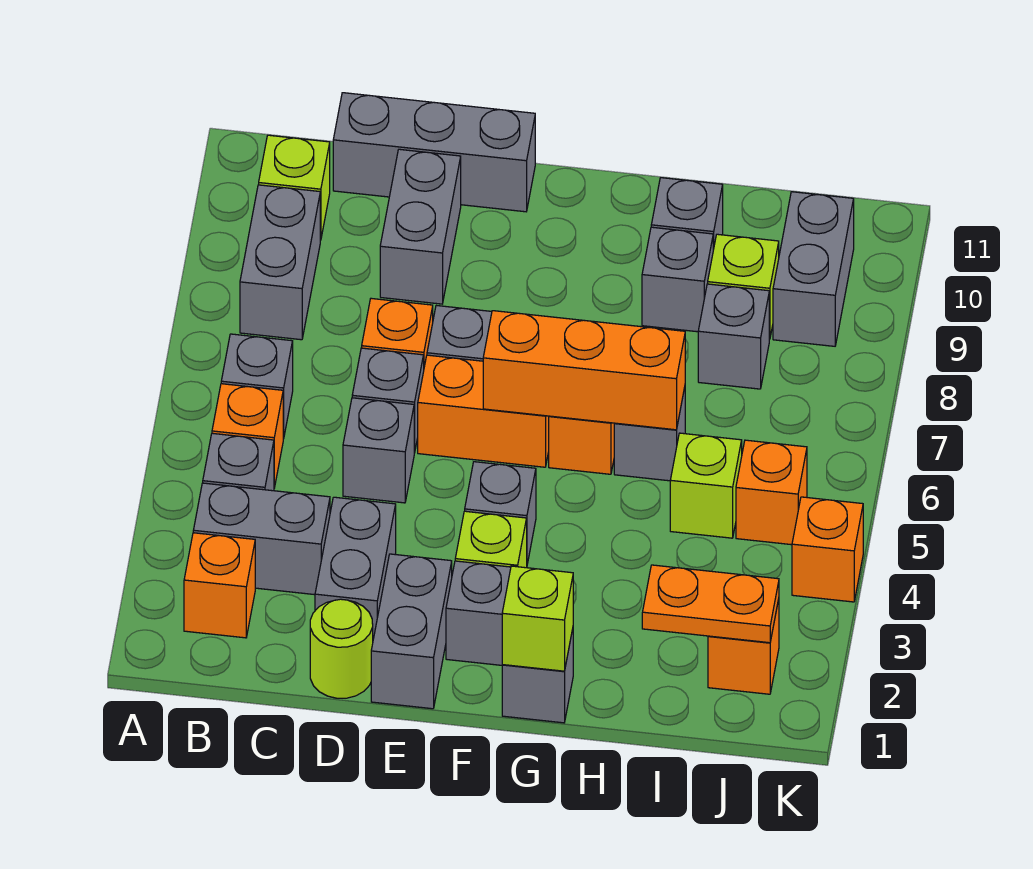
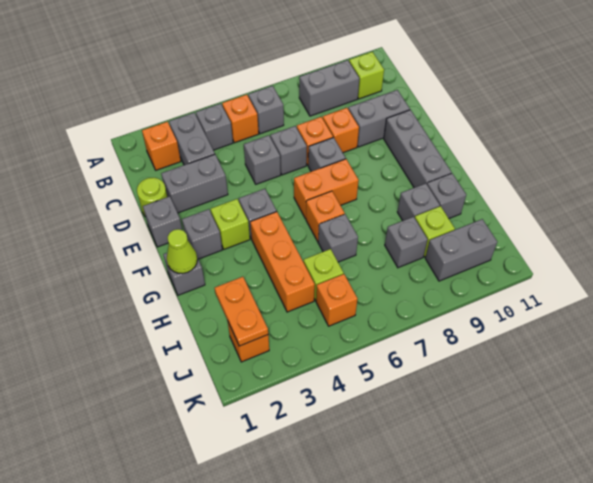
grey 1x3 brick [333,93,535,212] -> grey 1x3 brick moved to [384,110,452,188]
grey 1x2 brick [371,554,452,709] -> grey 1x1 brick [143,196,182,247]
orange 1x2 brick [418,355,549,467] -> orange 1x2 brick turned to [294,159,359,219]
orange 1x3 brick [483,311,685,430] -> orange 1x3 brick moved to [250,212,315,312]
lime 1x1 brick [502,566,573,671] -> lime 1x1 cone [167,229,197,274]
orange 1x1 brick [792,497,863,602] -> orange 1x1 brick moved to [323,108,359,153]

